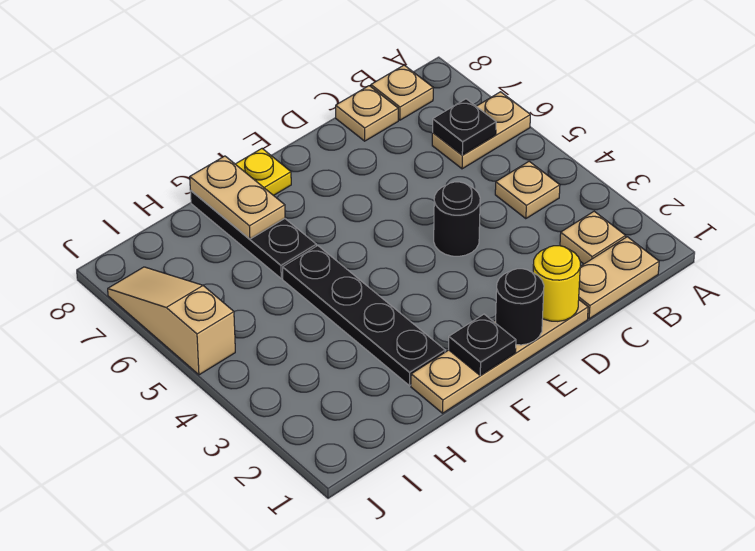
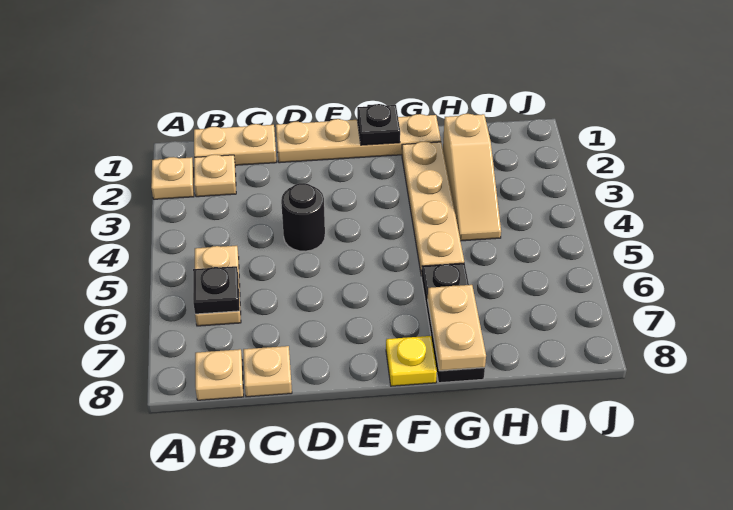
tan 1x2 plate [432,92,530,169] -> tan 1x2 plate turned to [195,246,241,326]
tan 1x1 plate [495,161,560,219] -> tan 1x1 plate moved to [151,157,194,199]
yellow 1x1 round brick [533,246,580,321] -> none
black 1x1 round brick [496,269,544,345] -> none
black 1x4 plate [283,246,445,386] -> tan 1x4 plate [402,142,464,276]
tan 1x3 slope [108,267,235,375] -> tan 1x3 slope moved to [443,114,501,241]

